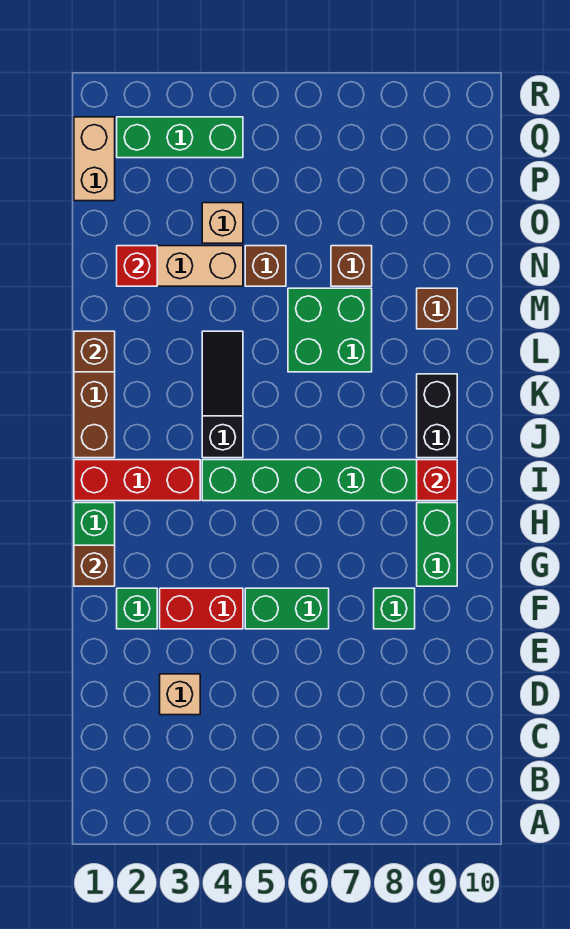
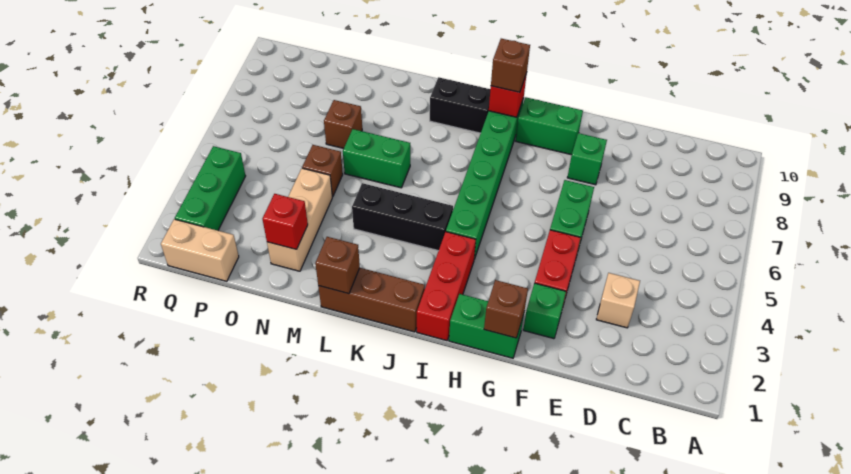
black 1x3 slope [202,331,243,458] -> black 1x3 brick [352,183,453,251]
green 2x2 brick [288,288,372,372] -> green 1x2 brick [343,129,410,188]
brown 1x1 brick [417,288,457,329] -> brown 1x1 brick moved to [491,39,530,92]
tan 1x1 brick [202,203,243,243] -> none

